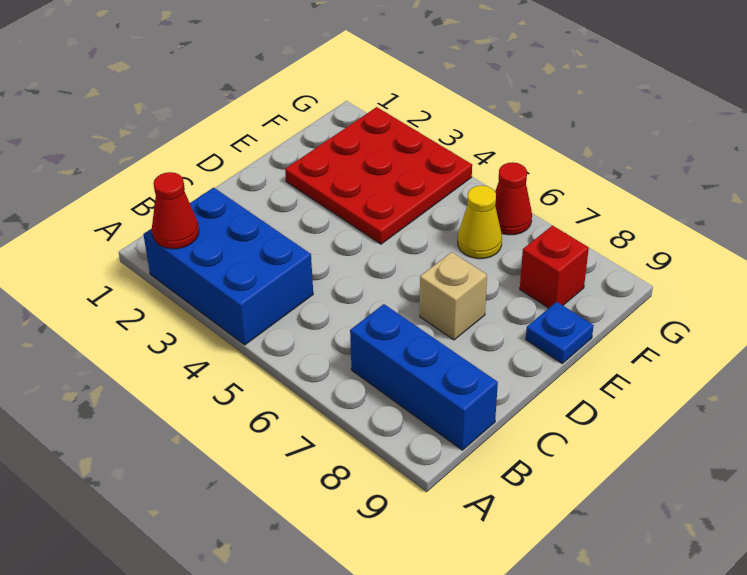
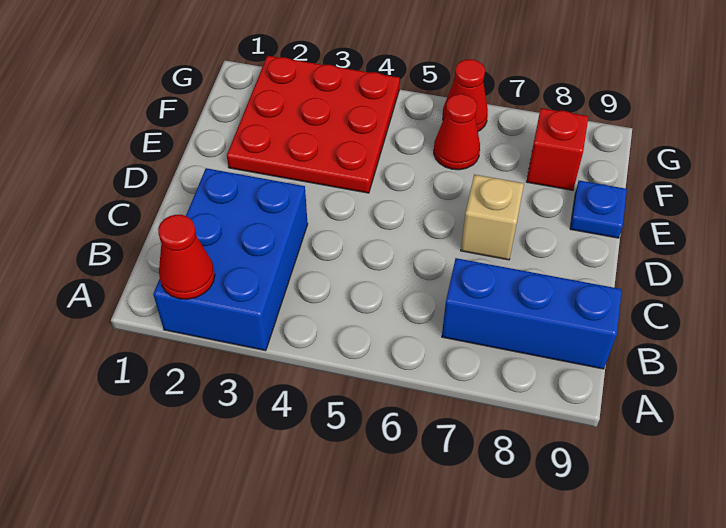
blue 2x3 brick [143,188,313,345] -> blue 2x3 brick turned to [153,168,308,351]
yellow 1x1 cone [458,186,502,259] -> red 1x1 cone [434,94,480,170]

